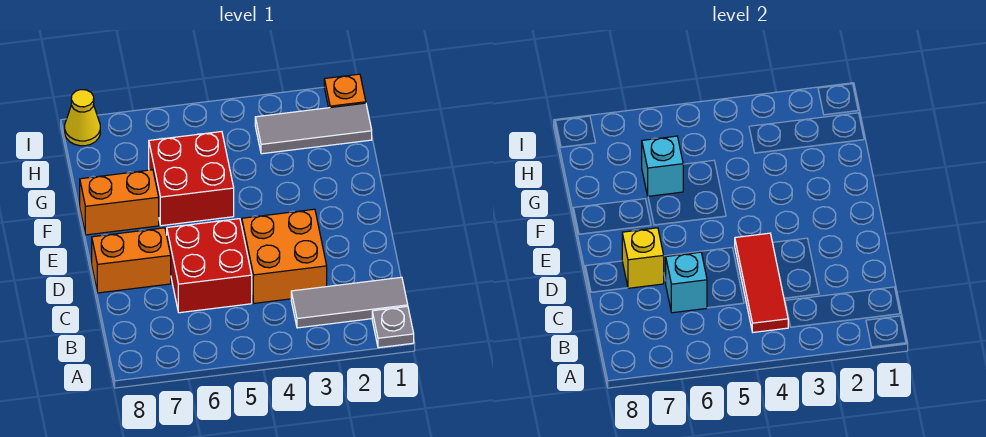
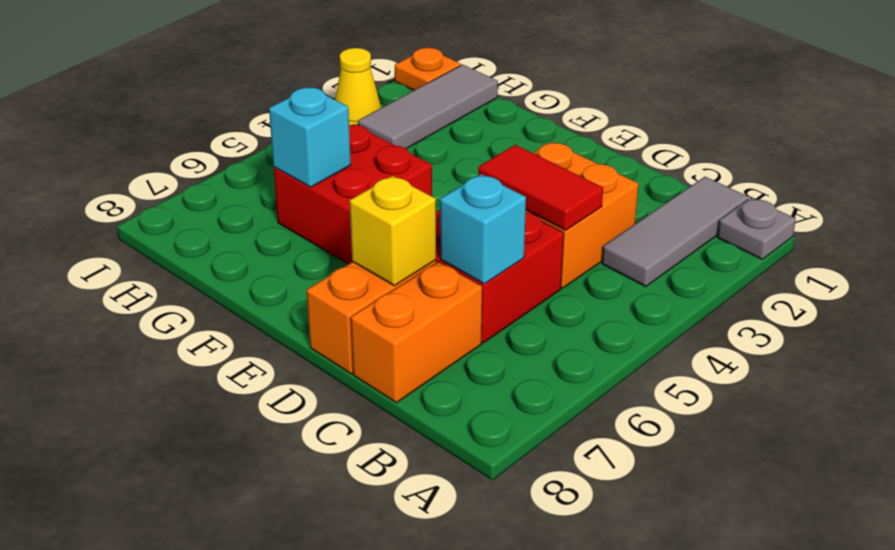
red 1x3 tile [735,233,788,332] -> red 1x2 tile [478,145,603,230]
orange 1x2 brick [80,170,159,235] -> orange 1x2 brick moved to [351,262,482,403]
yellow 1x1 cone [65,90,100,146] -> yellow 1x1 cone moved to [335,48,381,125]

